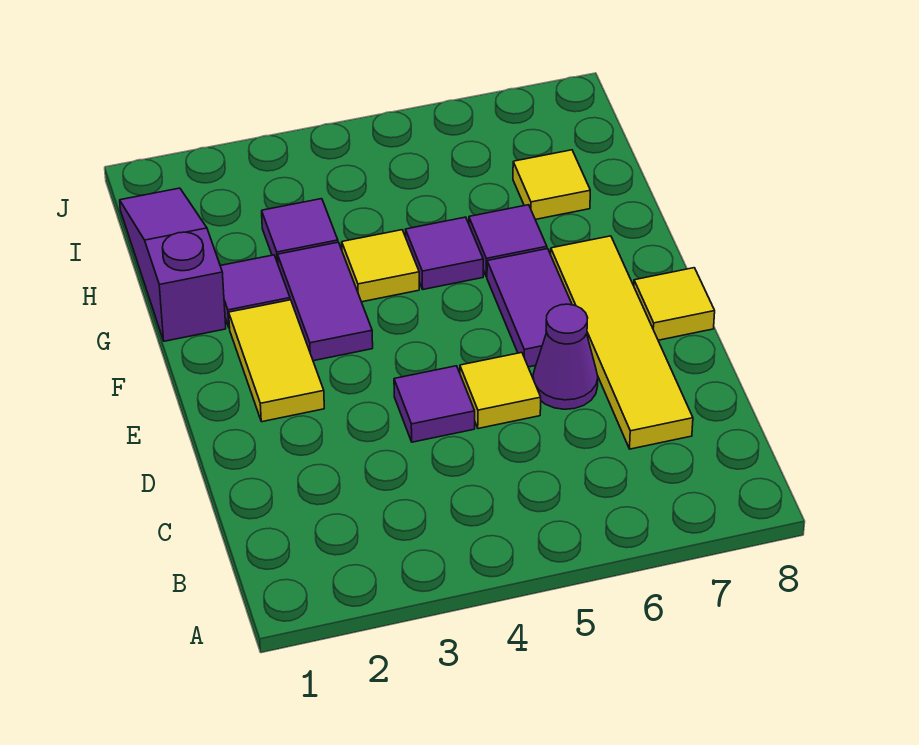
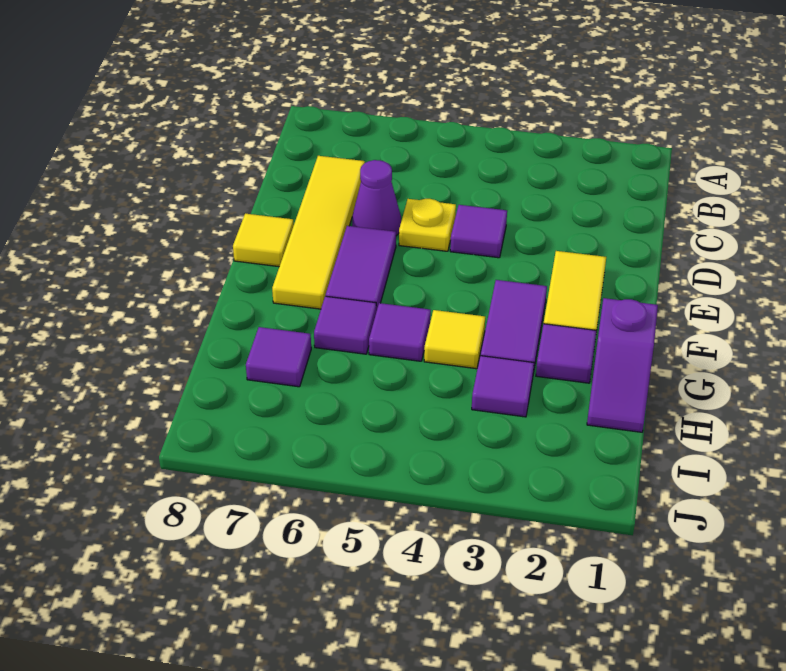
yellow 1x1 tile [460,353,541,429] -> yellow 1x1 plate [399,199,456,251]
purple 1x3 slope [120,188,226,341] -> purple 1x2 slope [587,298,658,432]
yellow 1x1 tile [513,150,590,220] -> purple 1x1 tile [246,327,311,387]

